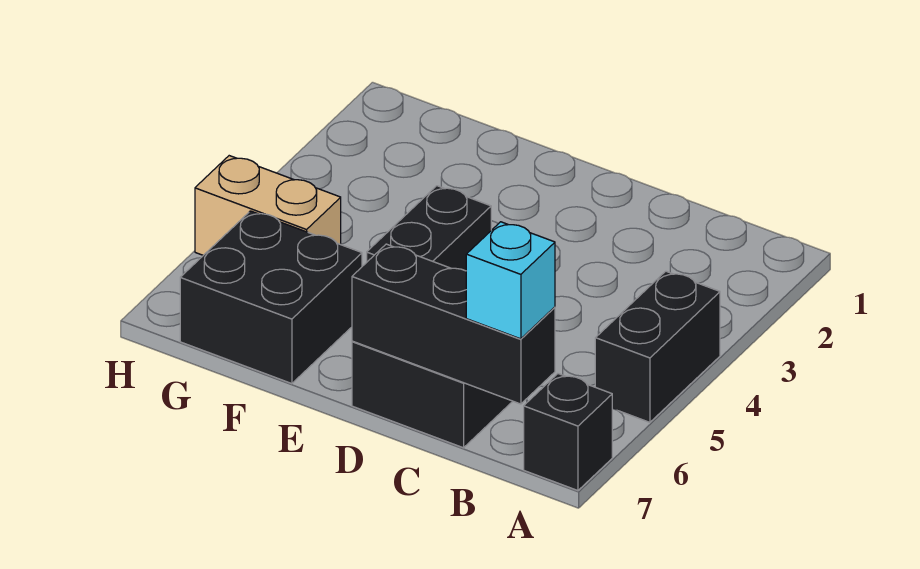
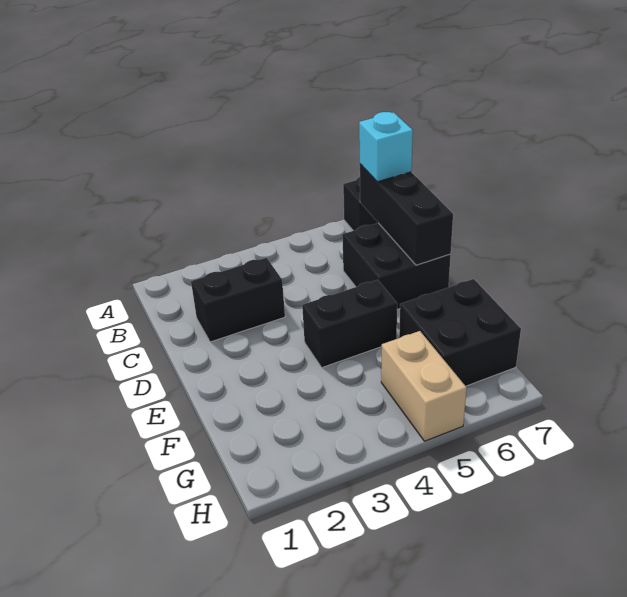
black 1x2 brick [595,271,720,422] -> black 1x2 brick moved to [191,258,285,342]

